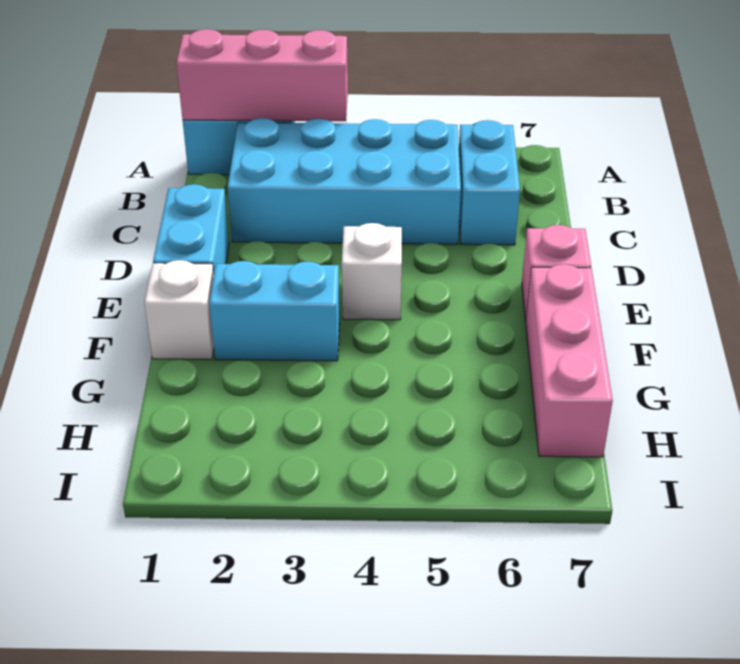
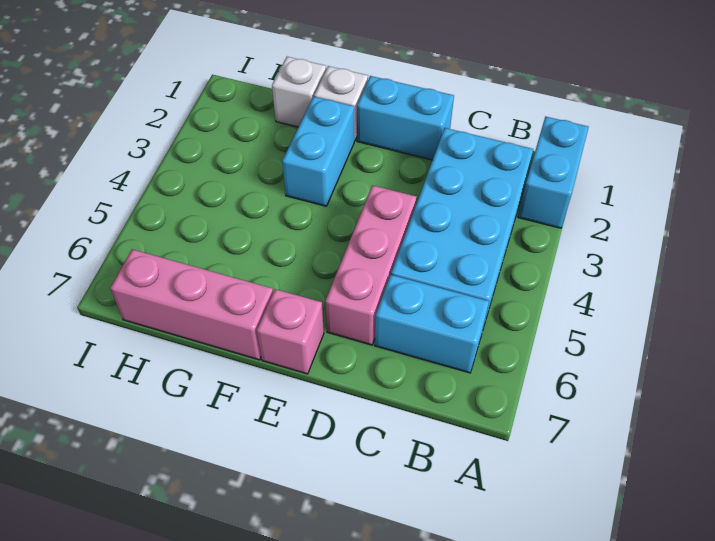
pink 1x3 brick [176,29,348,121] -> pink 1x3 brick moved to [325,185,417,345]
white 1x1 brick [342,223,402,320] -> white 1x1 brick moved to [272,57,326,127]

